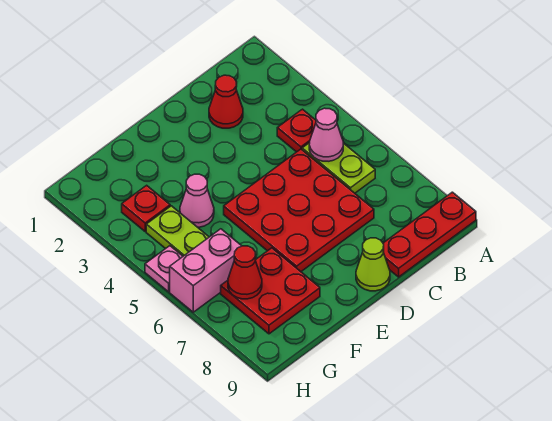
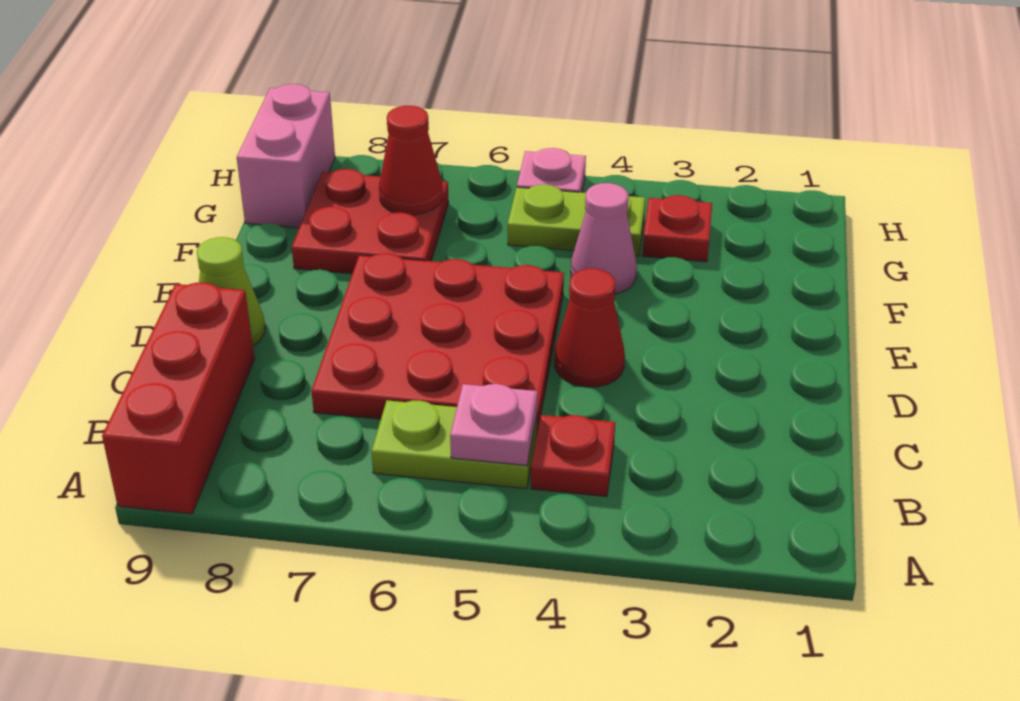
red 1x3 plate [383,192,476,277] -> red 1x3 brick [102,282,254,514]
pink 1x1 cone [309,108,343,161] -> pink 1x1 plate [450,384,537,466]
red 1x1 cone [209,75,243,128] -> red 1x1 cone moved to [554,269,625,387]
pink 1x2 brick [170,229,241,312] -> pink 1x2 brick moved to [237,84,335,228]

